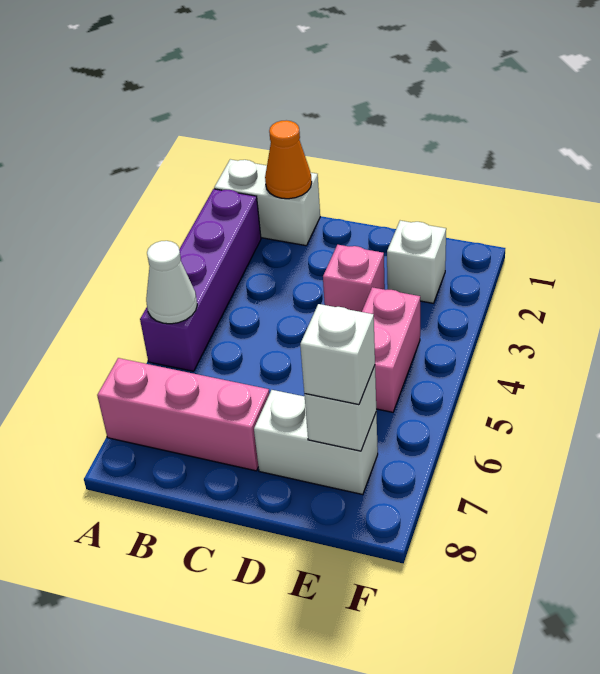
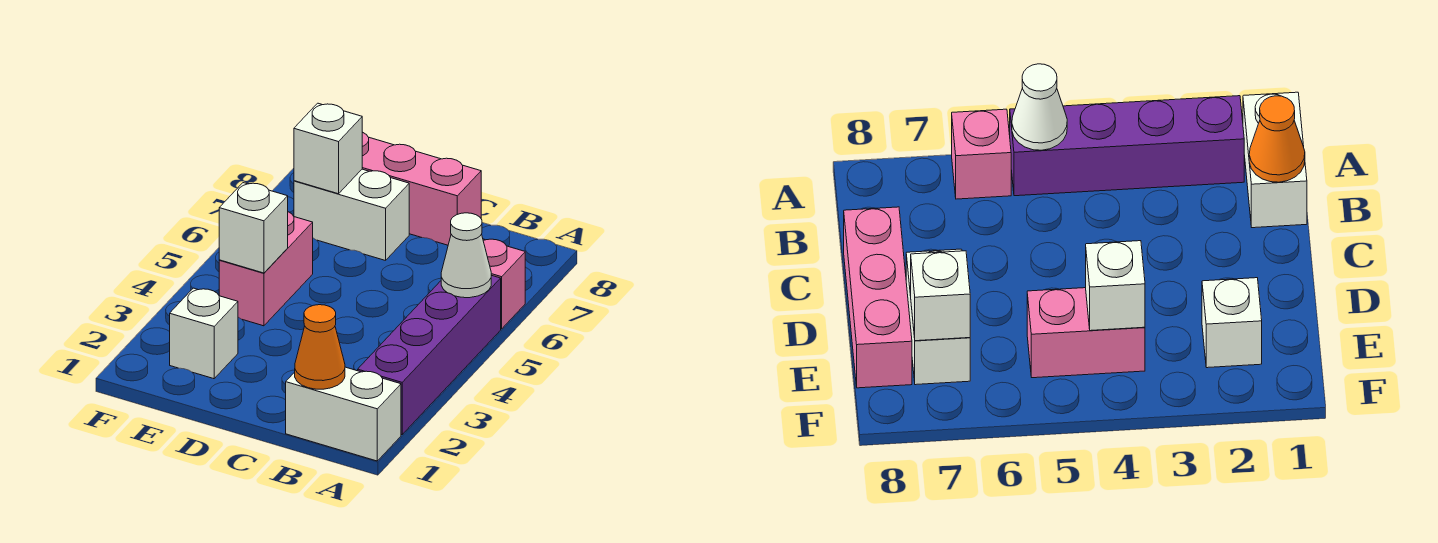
pink 1x3 brick [97,358,269,471] -> pink 1x3 brick moved to [362,132,481,245]
pink 1x1 brick [323,245,385,312] -> pink 1x1 brick moved to [483,239,525,329]
white 1x1 brick [300,304,375,405] -> white 1x1 brick moved to [219,183,288,273]

